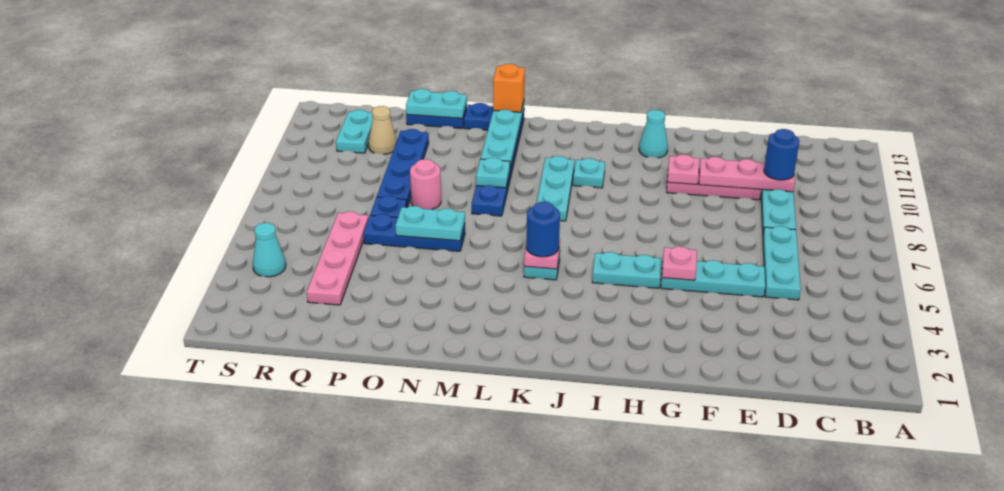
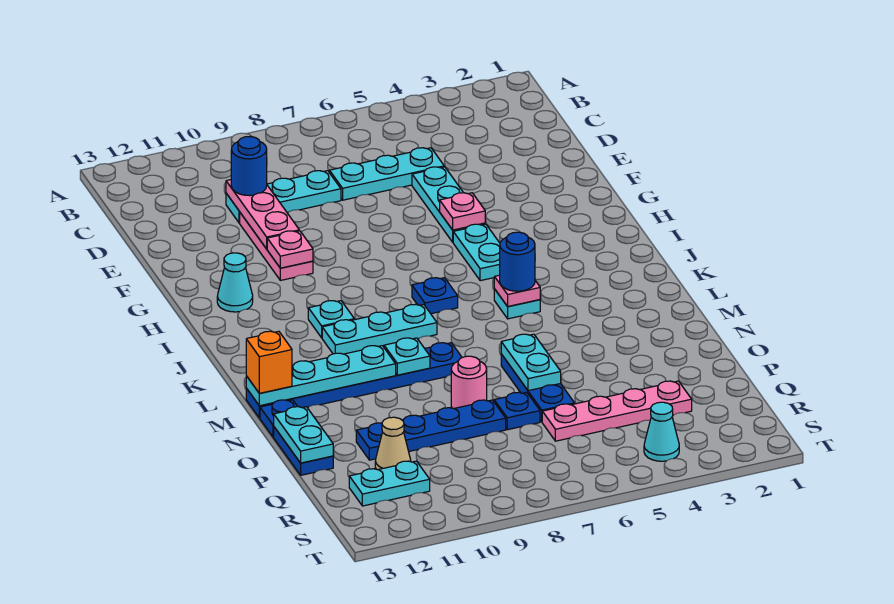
none -> blue 1x1 plate [412,278,458,314]

